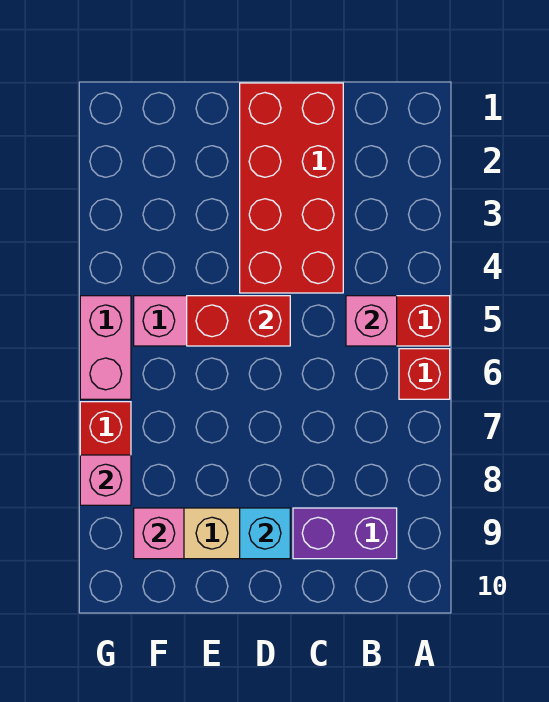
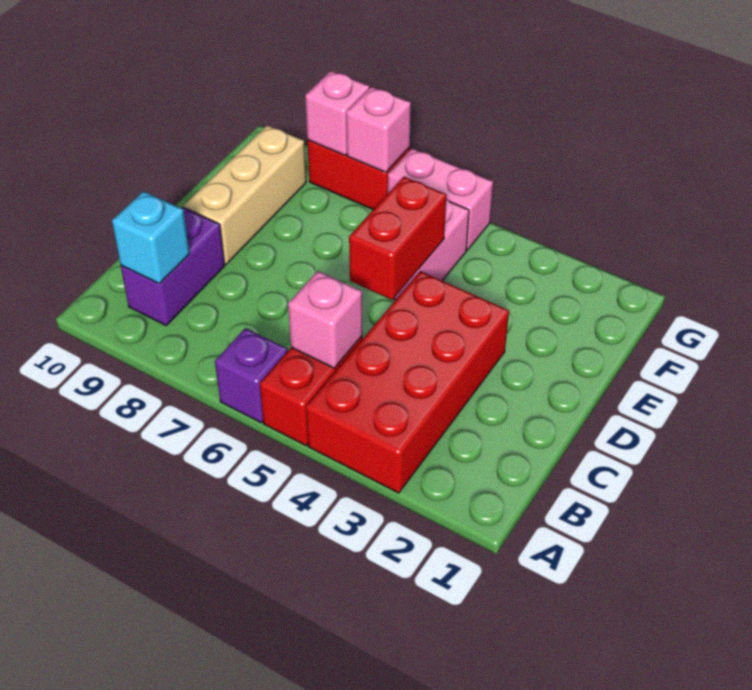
red 1x1 brick [399,349,450,399] -> purple 1x1 brick [215,328,288,423]
red 2x4 brick [240,83,343,293] -> red 2x4 brick turned to [306,271,509,493]
cyan 1x1 brick [240,508,290,559] -> cyan 1x1 brick moved to [112,191,189,284]
pink 1x1 brick [134,508,184,559] -> pink 1x1 brick moved to [346,87,411,172]

